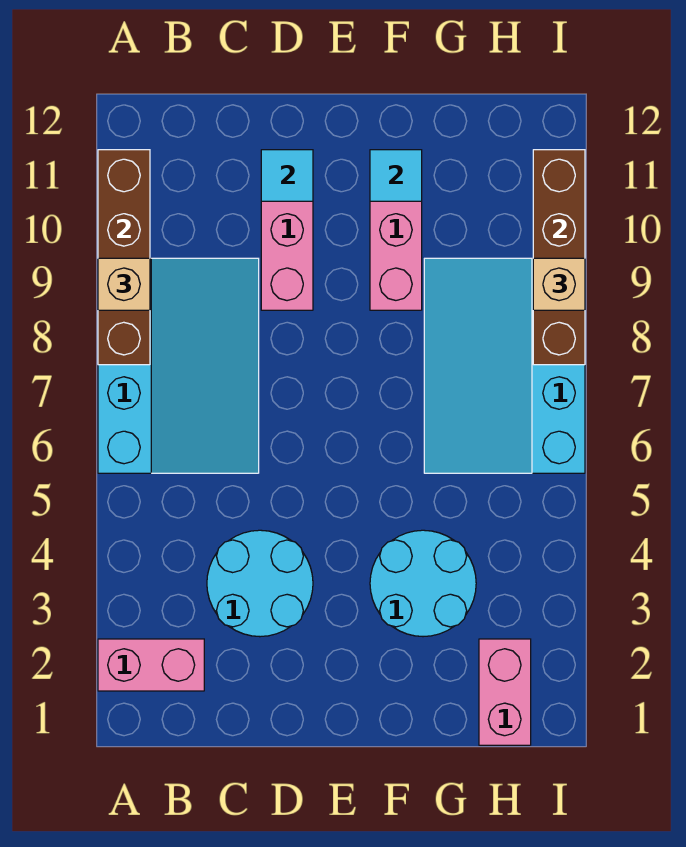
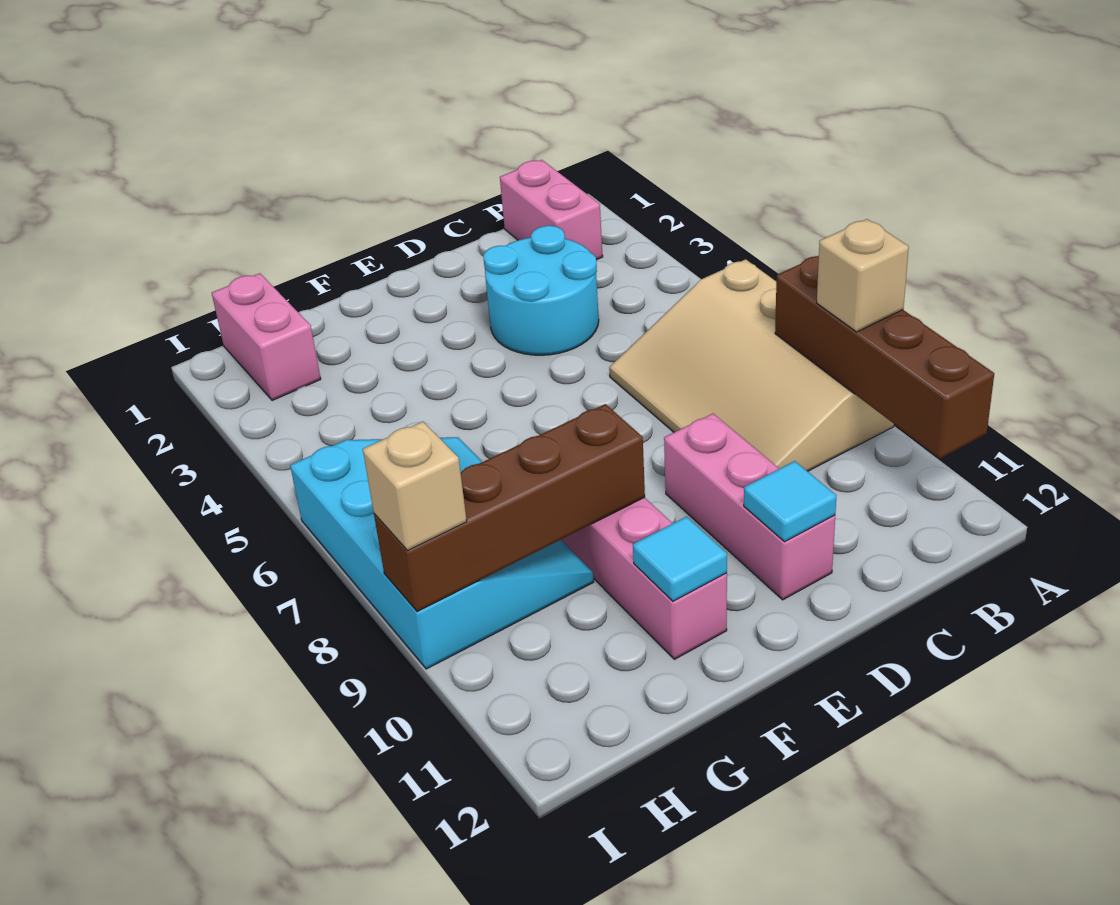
pink 1x2 brick [98,639,204,691] -> pink 1x2 brick turned to [500,160,603,260]
cyan 3x4 slope [98,258,259,473] -> tan 3x4 slope [609,259,894,471]
cyan 2x2 round brick [370,530,476,637] -> none
brown 1x4 brick [533,150,585,365] -> brown 1x4 brick turned to [374,404,645,612]

